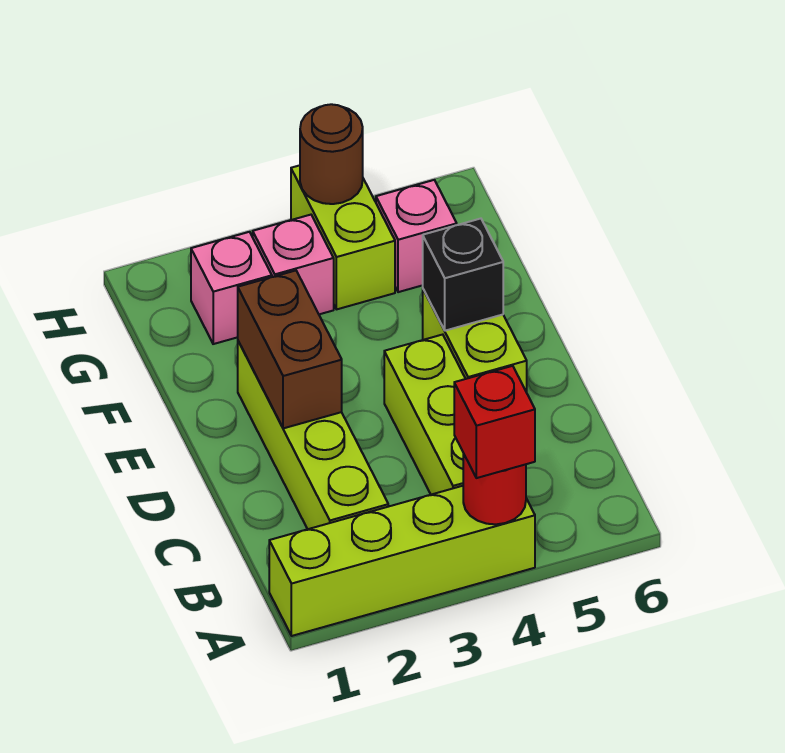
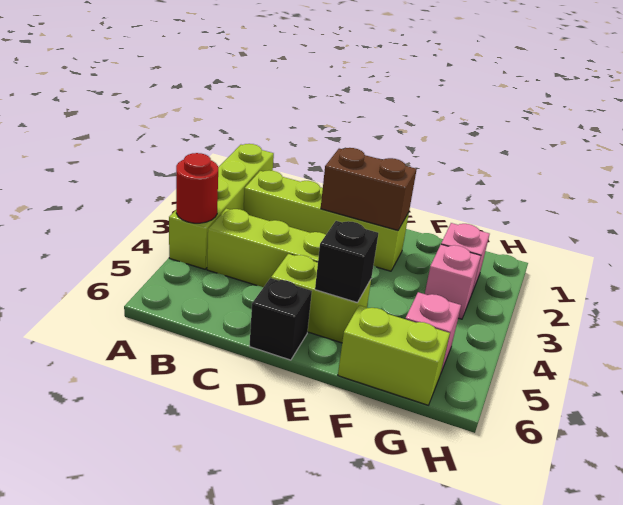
red 1x1 brick [454,366,535,478] -> none
none -> black 1x1 brick [250,278,312,360]
lime 1x2 brick [291,165,395,309] -> lime 1x2 brick moved to [338,305,450,405]
brown 1x1 round brick [300,104,363,204] -> none

